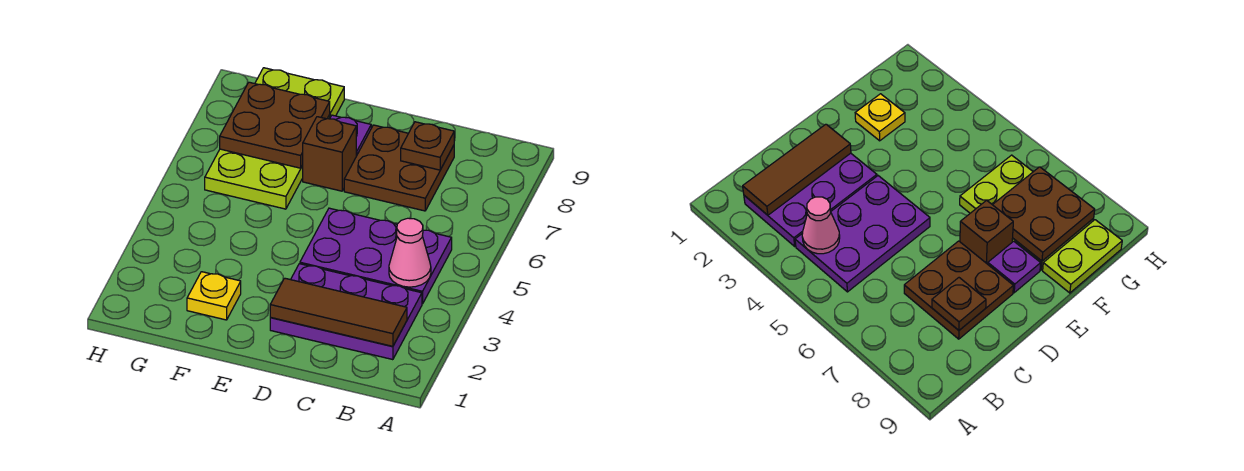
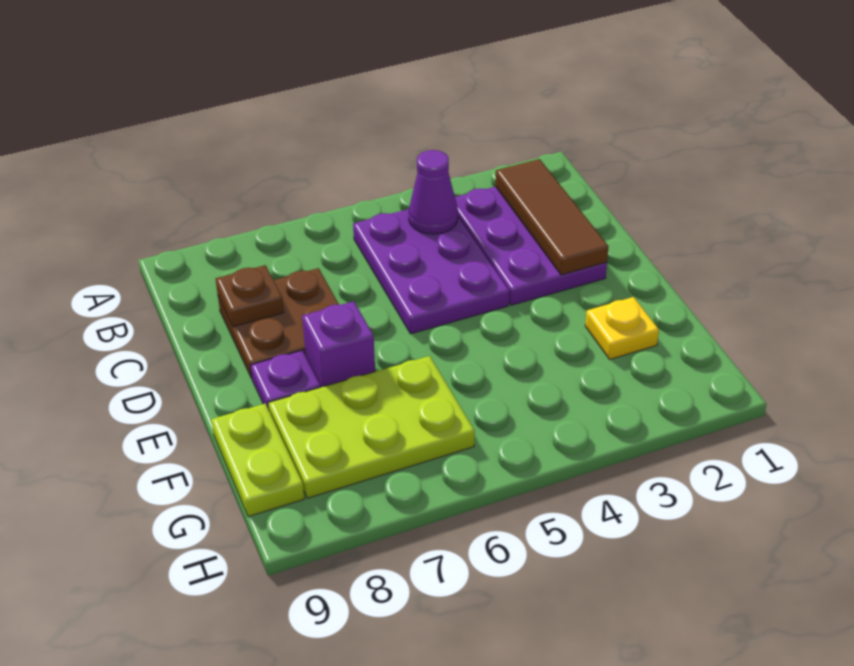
pink 1x1 cone [389,218,431,287] -> purple 1x1 cone [409,150,458,234]
brown 1x1 brick [302,117,356,191] -> purple 1x1 brick [302,301,375,387]
brown 2x2 plate [220,82,330,168] -> none

